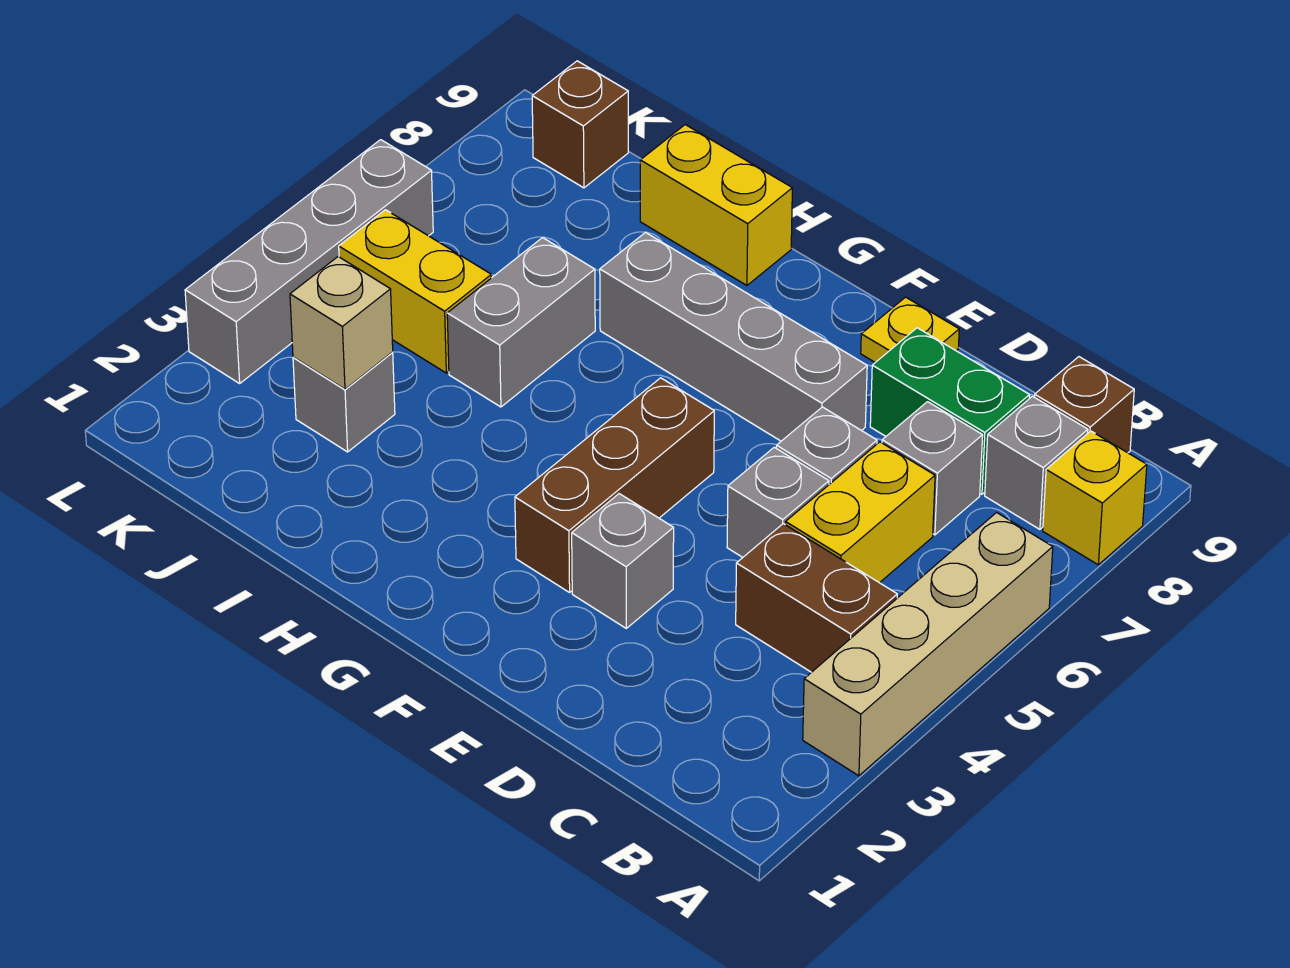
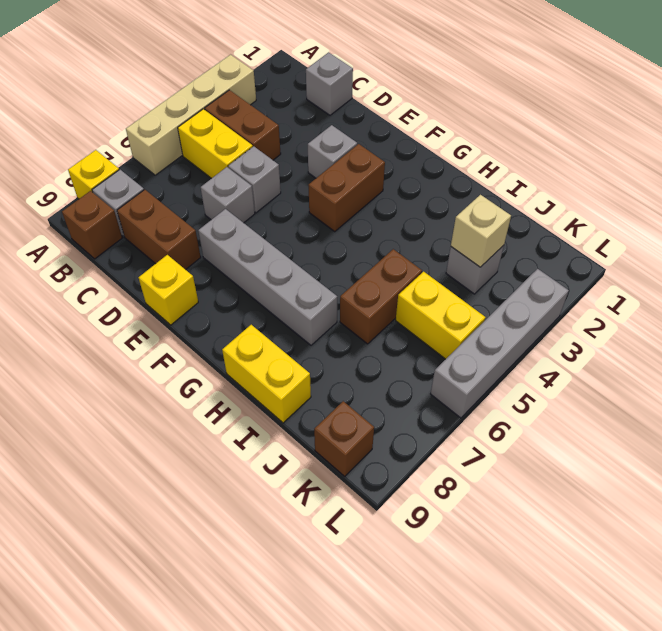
yellow 1x2 brick [786,442,935,583] -> yellow 1x2 brick turned to [178,109,253,179]
grey 1x1 brick [882,402,983,535] -> grey 1x1 brick moved to [306,52,353,115]
green 1x2 brick [870,328,1030,494] -> brown 1x2 brick [117,190,201,270]
yellow 1x1 plate [861,297,959,362] -> yellow 1x1 brick [139,255,198,325]
brown 1x3 brick [515,378,714,592] -> brown 1x2 brick [308,144,385,231]
grey 1x2 brick [447,238,595,407] -> brown 1x2 brick [340,249,422,344]

